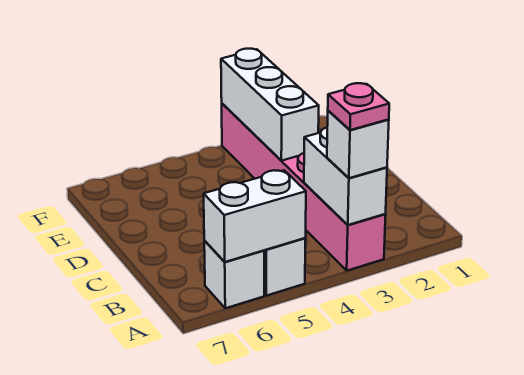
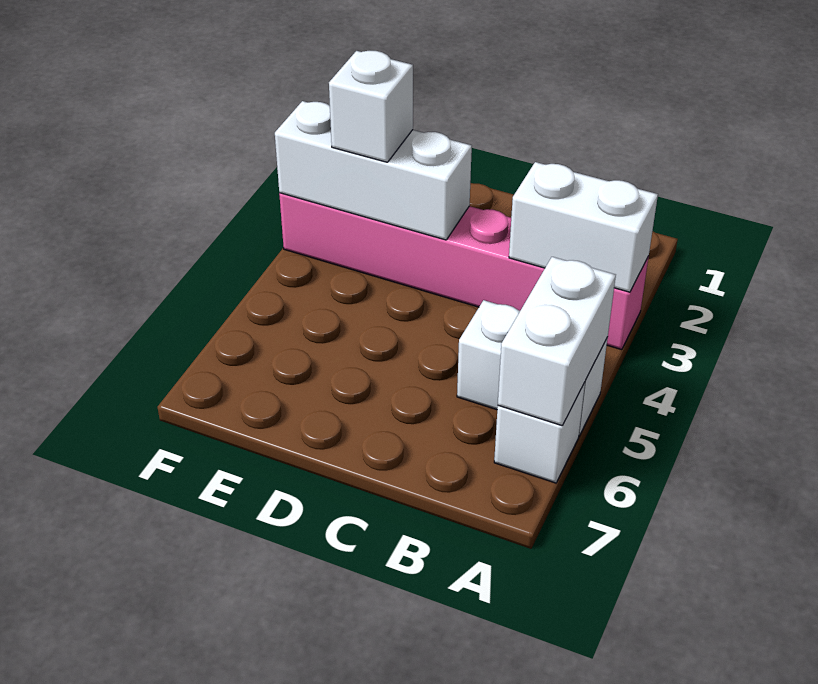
white 1x1 brick [327,111,389,178] -> white 1x1 brick moved to [329,51,413,162]
pink 1x1 plate [328,83,389,130] -> none

